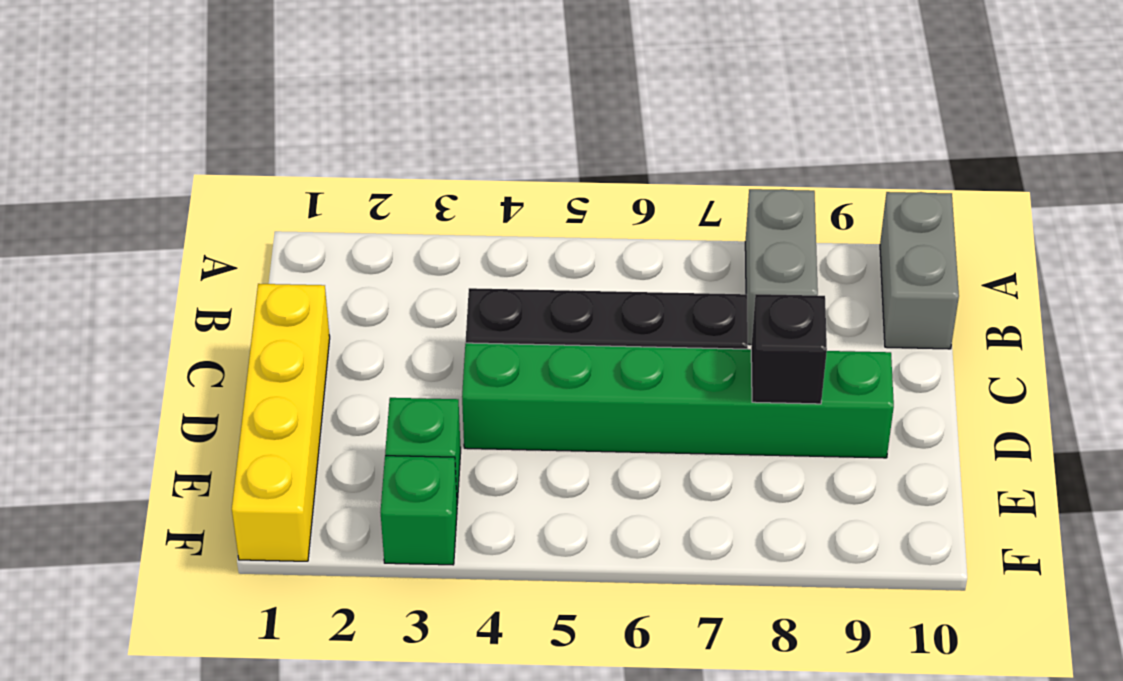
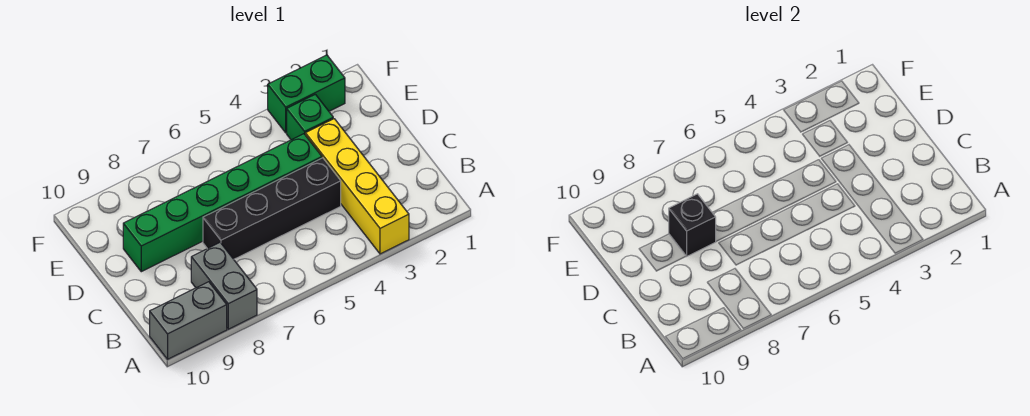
grey 1x2 brick [880,192,959,349] -> grey 1x2 brick turned to [150,282,227,359]
yellow 1x4 brick [232,284,330,561] -> yellow 1x4 brick moved to [305,119,409,254]
green 1x1 brick [381,456,457,565] -> green 1x2 brick [268,55,345,133]

